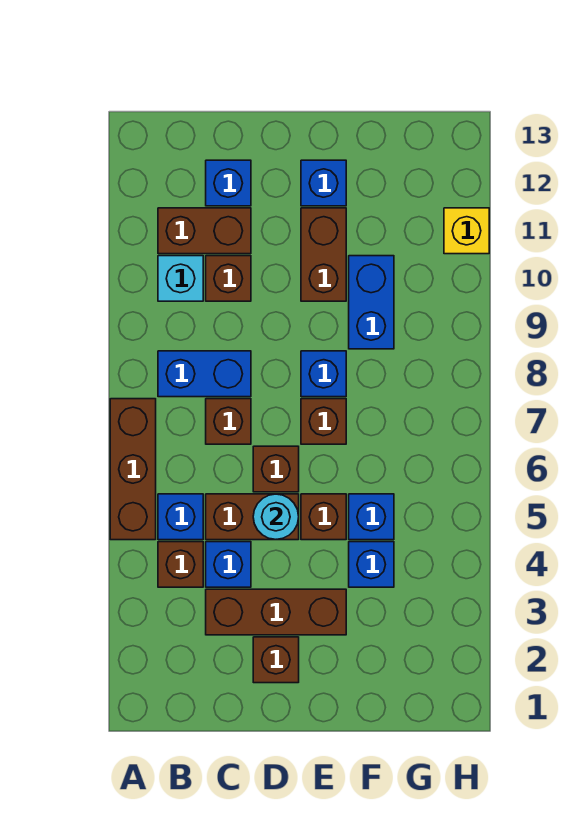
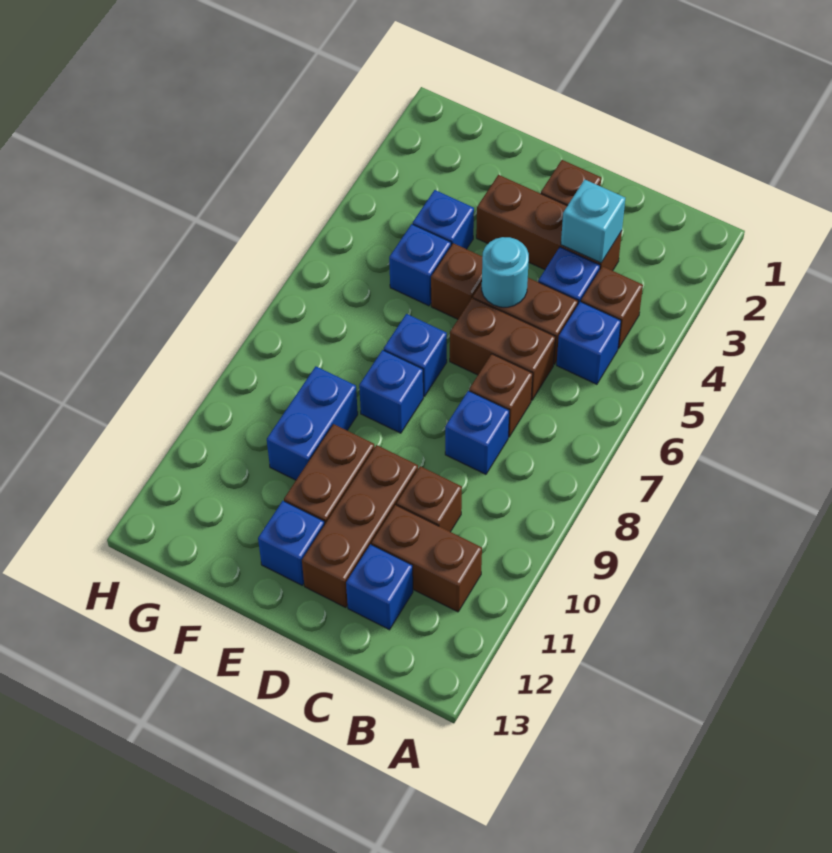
brown 1x3 brick [110,399,156,540] -> brown 1x3 brick moved to [302,445,418,607]
blue 1x2 brick [158,351,251,397] -> blue 1x1 brick [445,391,509,474]
cyan 1x1 brick [158,256,203,301] -> cyan 1x1 brick moved to [561,180,625,263]
brown 1x1 brick [253,446,299,492] -> brown 1x2 brick [450,298,556,401]
brown 1x1 brick [301,399,346,444] -> blue 1x1 brick [384,314,447,396]
yellow 1x1 brick [444,208,489,254] -> none

